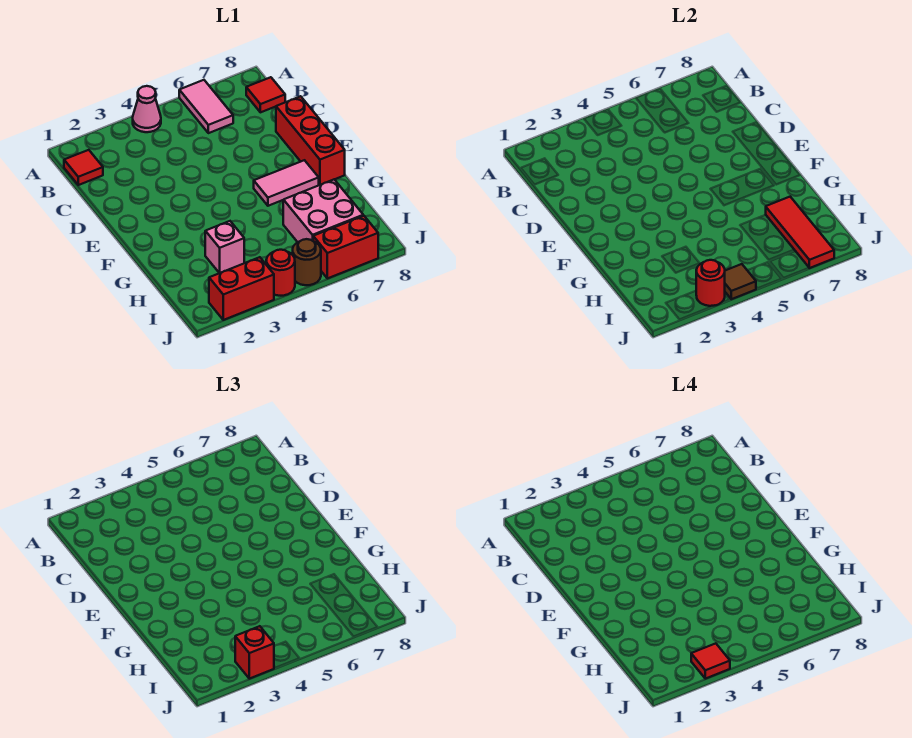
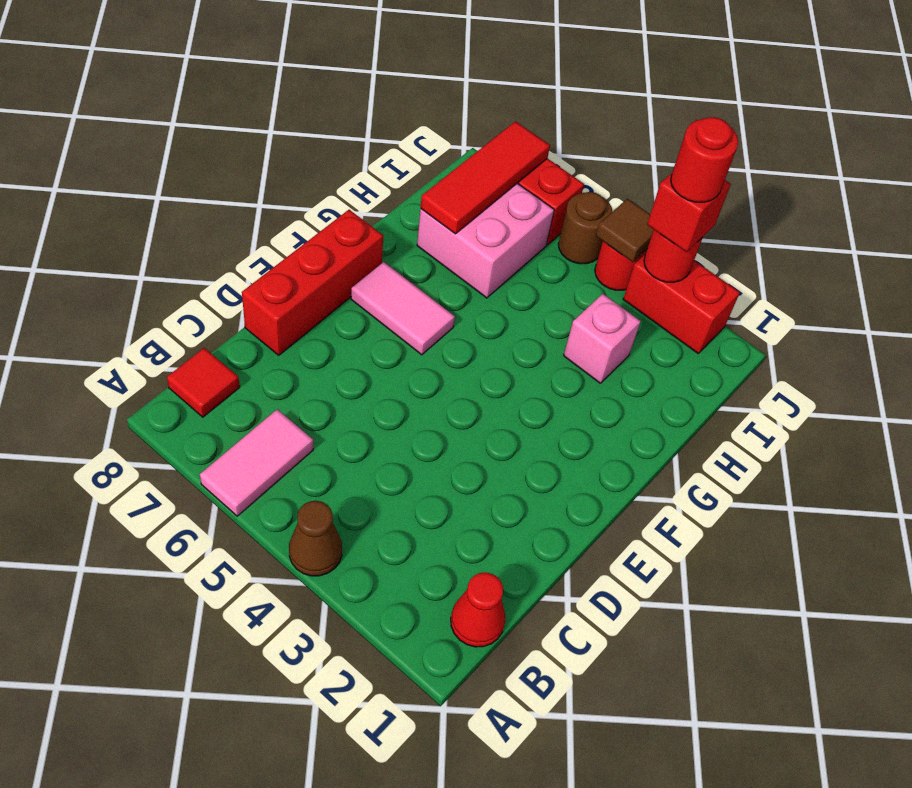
pink 1x1 cone [133,86,161,132] -> brown 1x1 cone [289,501,342,576]
red 1x1 tile [64,150,103,185] -> red 1x1 cone [451,572,505,647]
red 1x1 tile [691,643,730,679] -> red 1x1 round brick [671,117,738,202]

